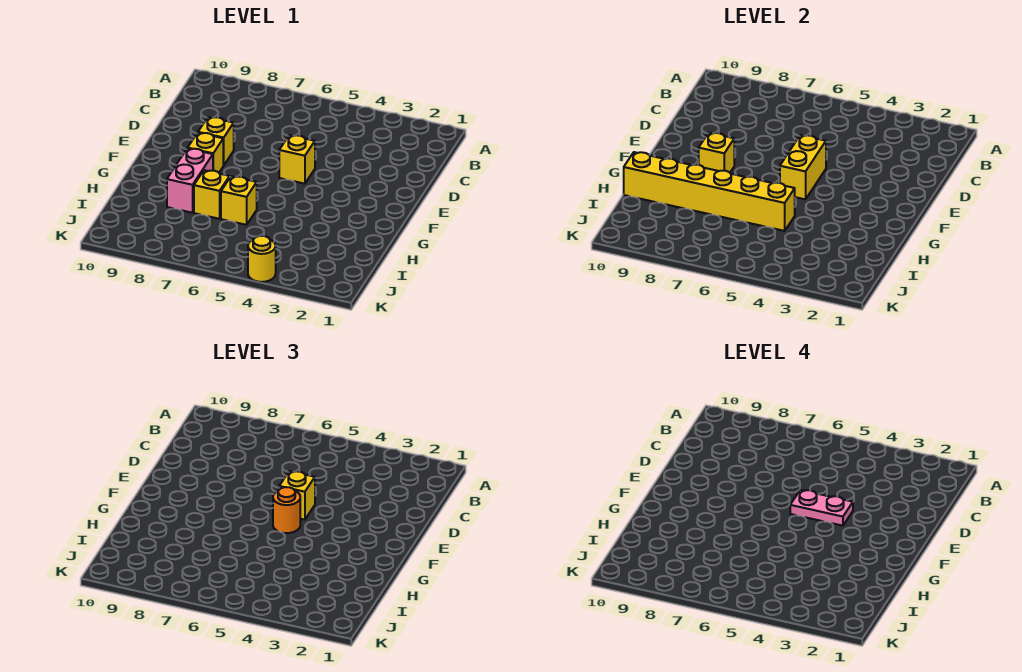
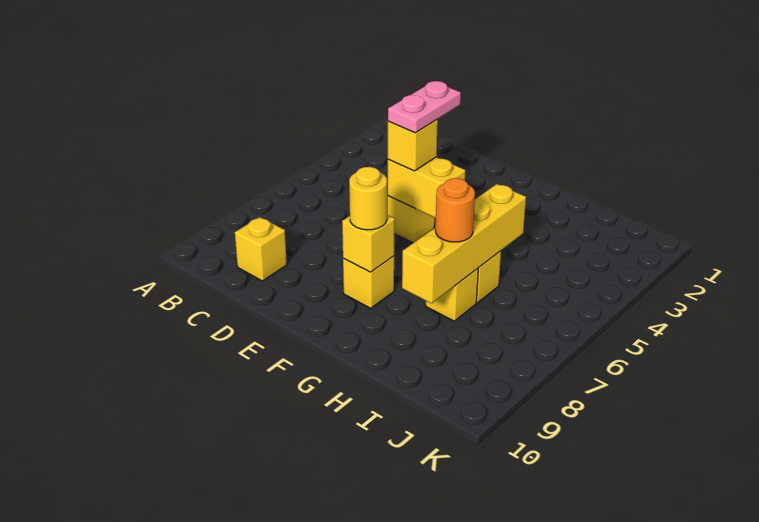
yellow 1x1 brick [198,117,234,165] -> yellow 1x1 brick moved to [235,217,287,281]
orange 1x1 round brick [273,487,300,533] -> orange 1x1 round brick moved to [435,178,475,242]
pink 1x2 brick [167,148,213,213] -> none
yellow 1x6 brick [624,152,795,231] -> yellow 1x4 brick [402,184,526,303]
yellow 1x1 round brick [248,236,276,282] -> yellow 1x1 round brick moved to [349,167,387,230]

